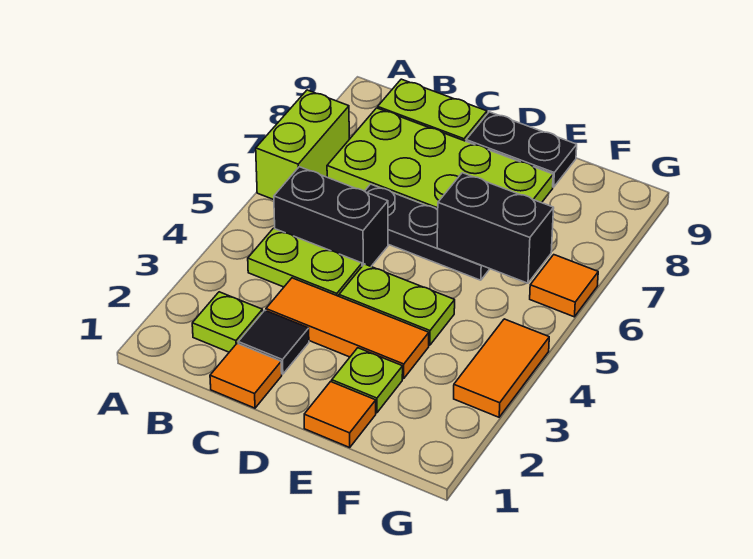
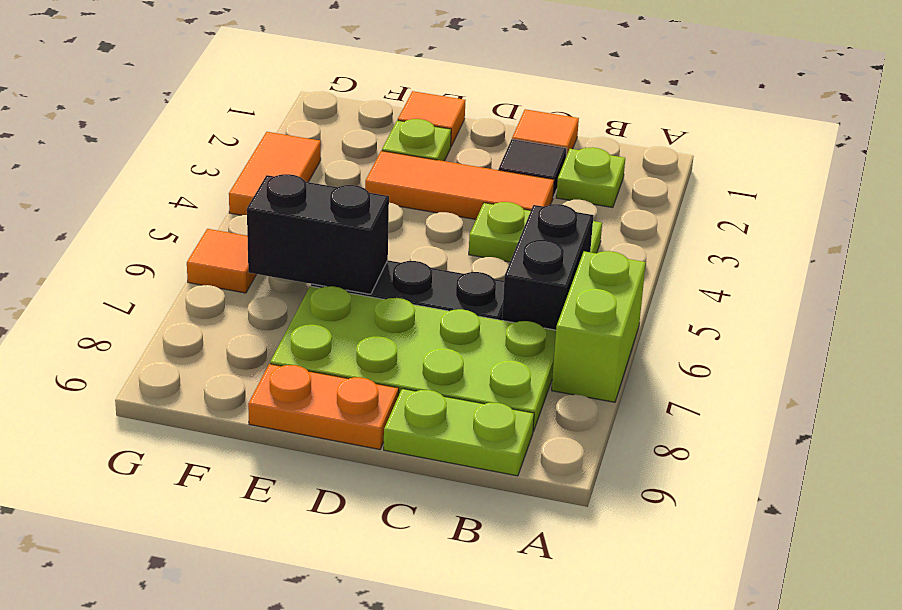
black 1x2 brick [274,167,388,266] -> black 1x2 brick turned to [502,204,593,330]
lime 1x2 plate [339,264,455,345] -> none
black 1x2 plate [466,112,577,187] -> orange 1x2 plate [248,364,399,450]

